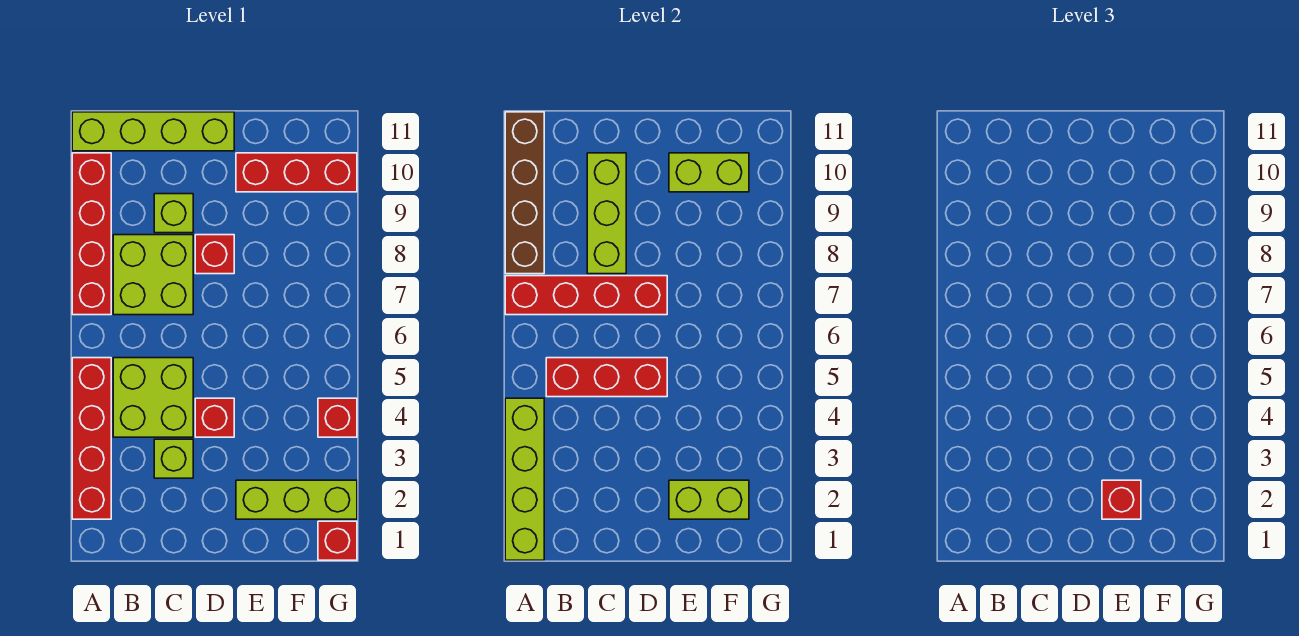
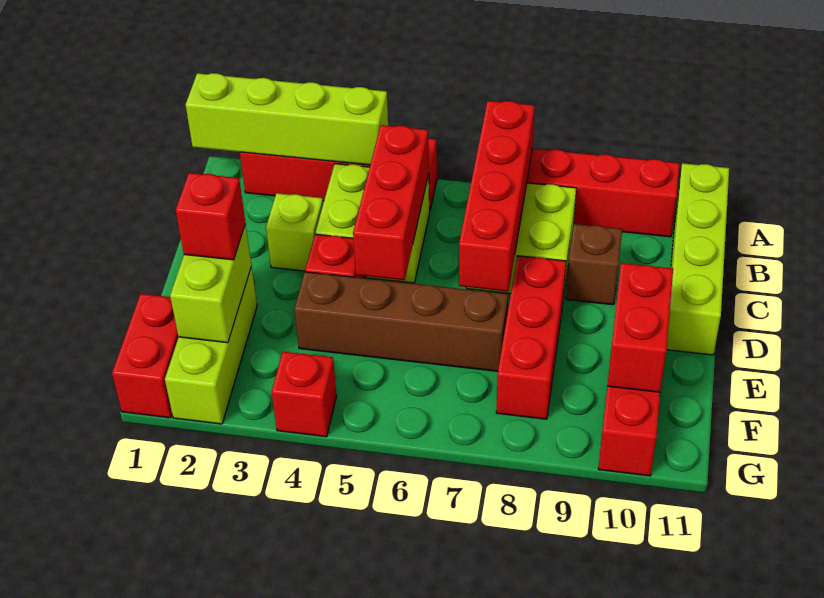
brown 1x4 brick [505,112,544,274] -> brown 1x4 brick moved to [294,272,508,371]
lime 1x3 brick [587,153,626,274] -> none
lime 1x1 brick [154,194,193,233] -> brown 1x1 brick [566,224,622,305]
red 1x1 brick [195,235,234,274] -> red 1x3 brick [496,256,566,419]
lime 1x2 brick [669,153,749,192] -> red 1x2 brick [607,263,673,392]
red 1x1 brick [318,521,357,560] -> red 1x2 brick [112,294,178,418]

